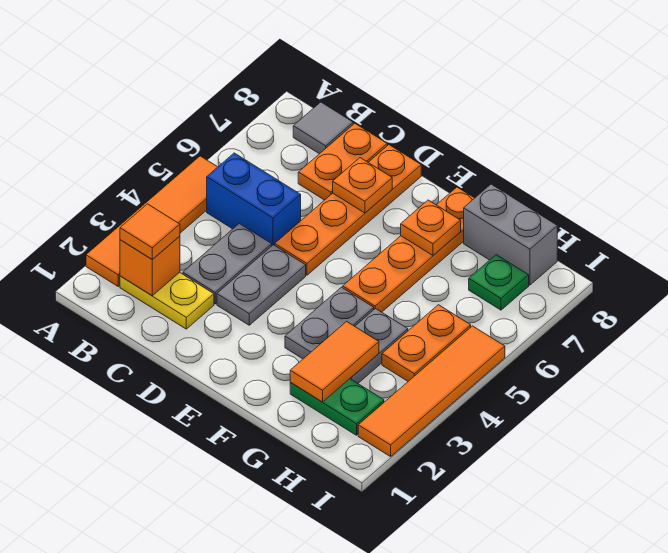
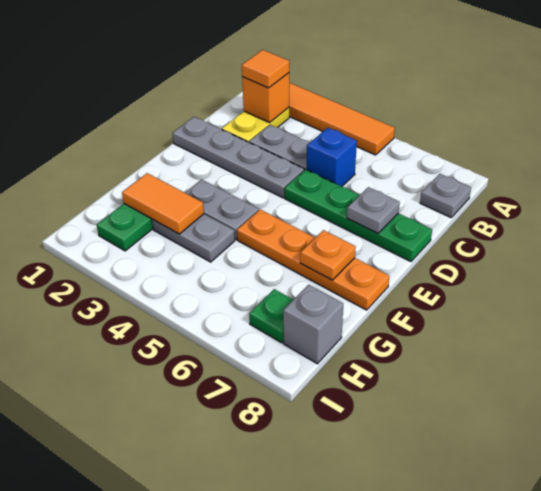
blue 1x2 brick [207,153,301,245] -> blue 1x1 brick [307,128,357,186]
grey 1x1 tile [293,102,353,154] -> grey 1x1 plate [420,174,471,218]
orange 1x2 plate [298,124,387,200] -> none
grey 1x2 plate [217,245,306,325] -> grey 1x4 plate [172,117,304,198]
orange 1x4 plate [275,145,421,275] -> green 1x4 plate [284,169,432,262]
orange 1x1 plate [333,158,392,213] -> grey 1x1 plate [347,187,400,233]
grey 1x2 brick [464,184,557,285] -> grey 1x1 brick [283,285,343,364]
orange 1x2 plate [382,305,471,381] -> none
orange 1x4 tile [358,326,505,457] -> none

